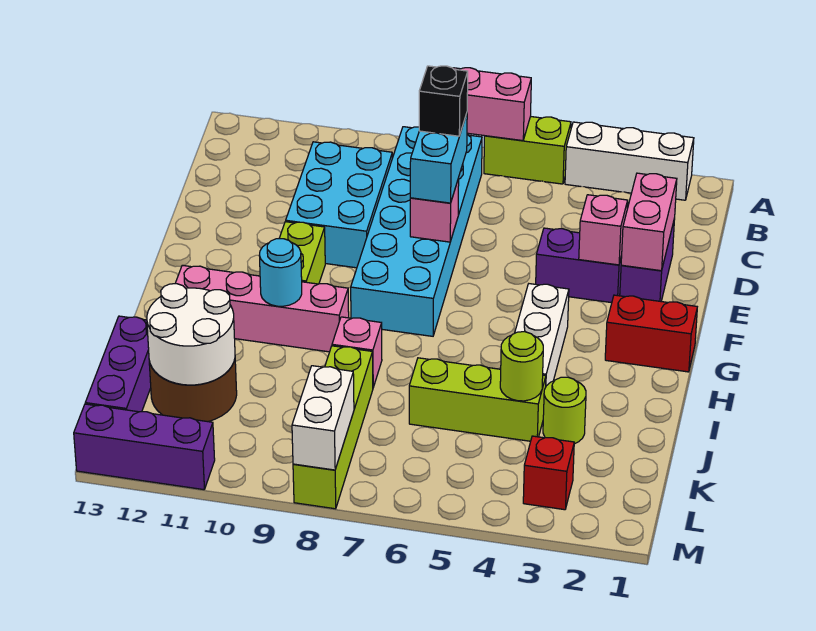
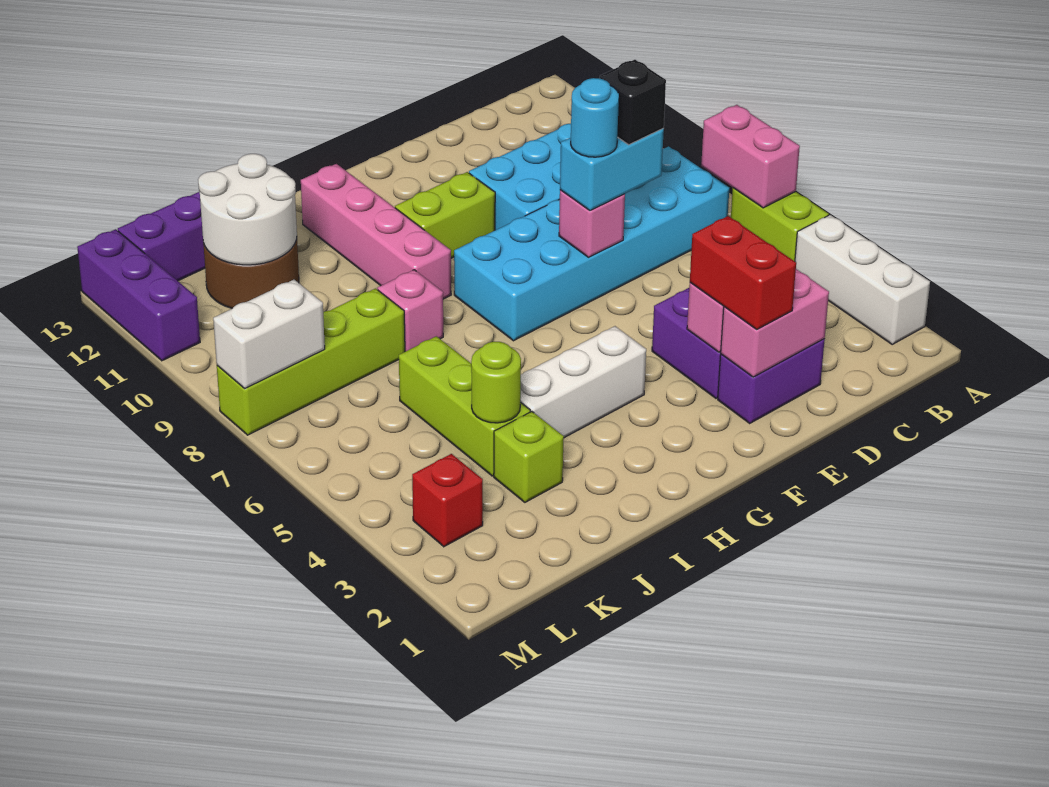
red 1x2 brick [605,295,697,372] -> red 1x2 brick moved to [690,216,796,330]
cyan 1x1 round brick [259,239,302,306] -> cyan 1x1 round brick moved to [571,78,619,157]
lime 1x1 round brick [543,377,586,444] -> lime 1x1 brick [494,412,564,502]

